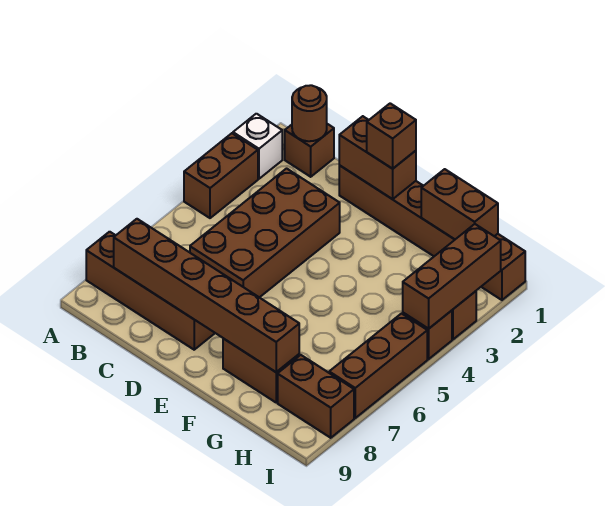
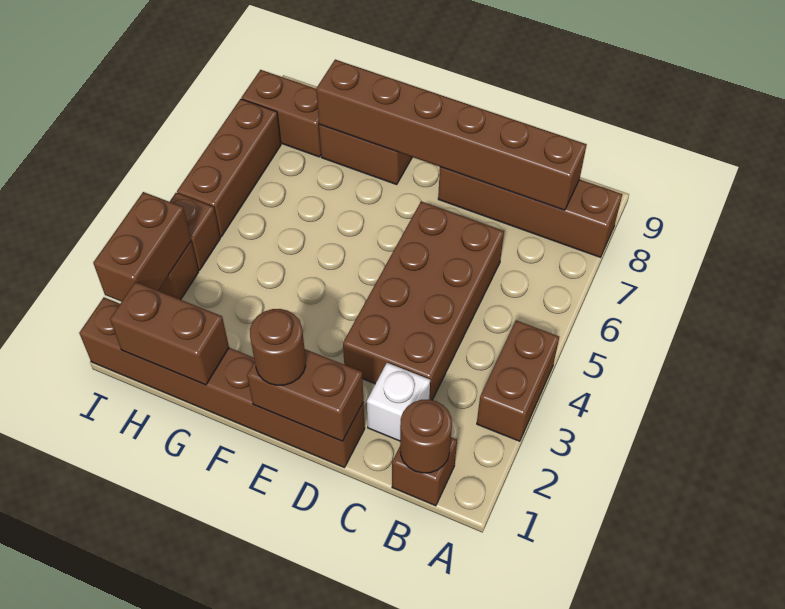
white 1x1 brick [233,114,282,179] -> white 1x1 brick moved to [367,363,430,441]
brown 1x1 brick [367,103,416,169] -> brown 1x1 round brick [250,309,306,385]
brown 1x3 brick [403,224,501,329] -> brown 1x2 brick [93,192,191,302]

